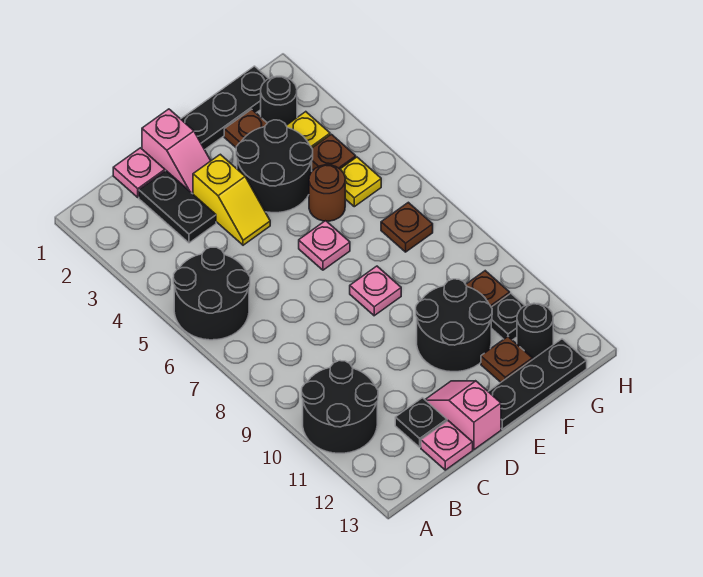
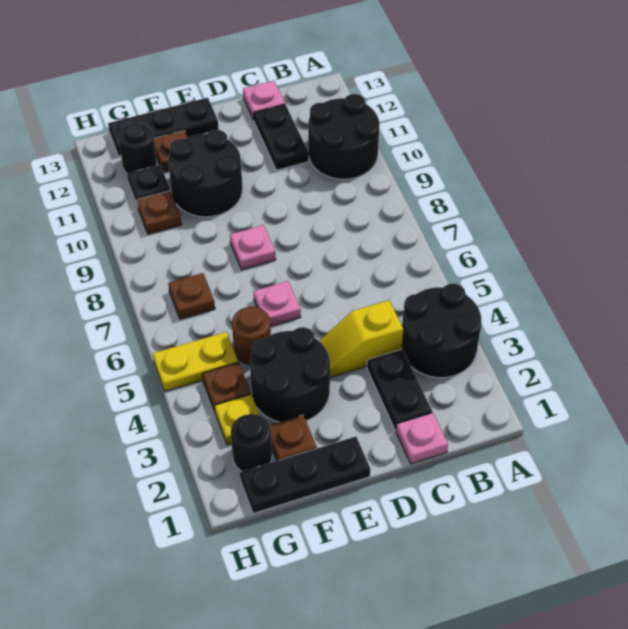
black 2x2 round brick [173,247,250,340] -> black 2x2 round brick moved to [402,283,481,378]
black 1x1 plate [395,398,447,447] -> black 1x2 plate [254,105,309,170]
pink 1x2 slope [142,109,211,194] -> none
yellow 1x2 slope [193,154,270,245] -> yellow 1x2 slope turned to [320,300,403,377]
pink 1x2 slope [425,381,501,450] -> none
yellow 1x1 plate [341,157,381,207] -> yellow 1x2 plate [153,332,238,391]

